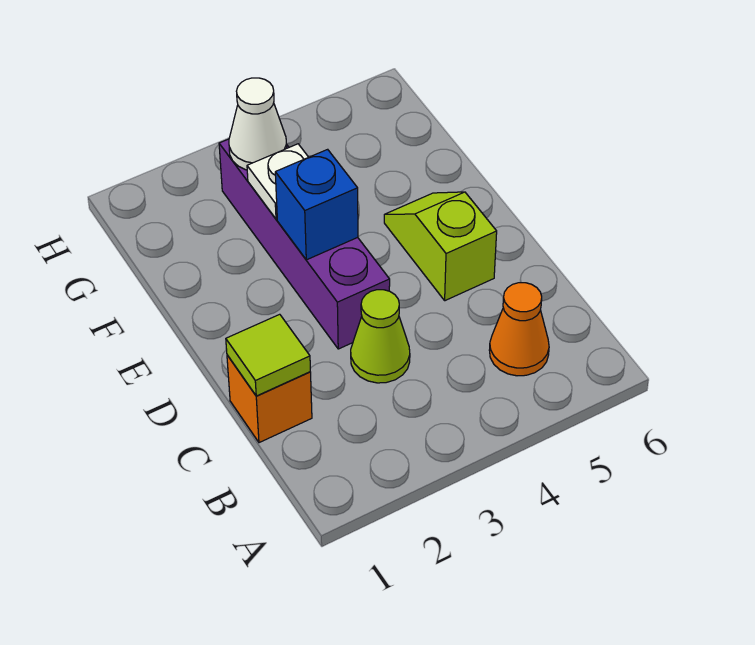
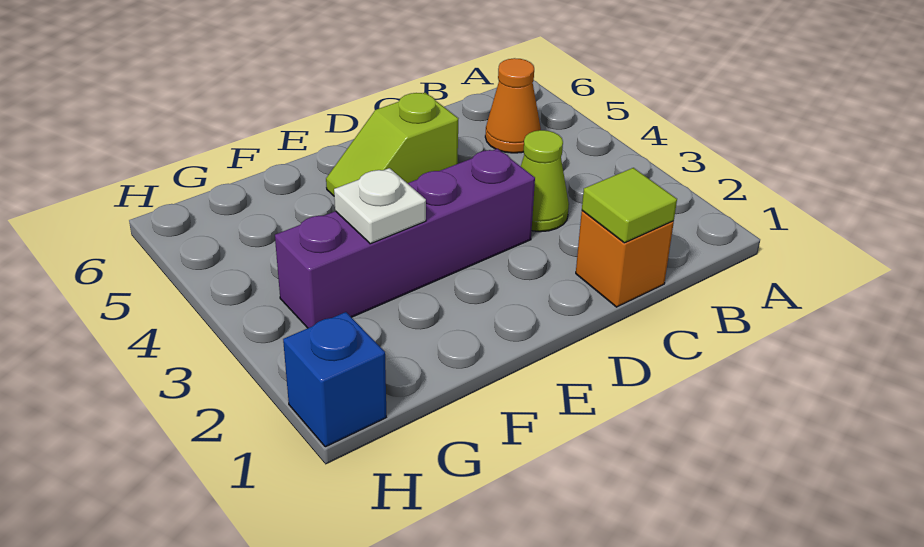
blue 1x1 brick [275,149,358,260] -> blue 1x1 brick moved to [283,312,386,447]
white 1x1 cone [229,78,287,170] -> none

